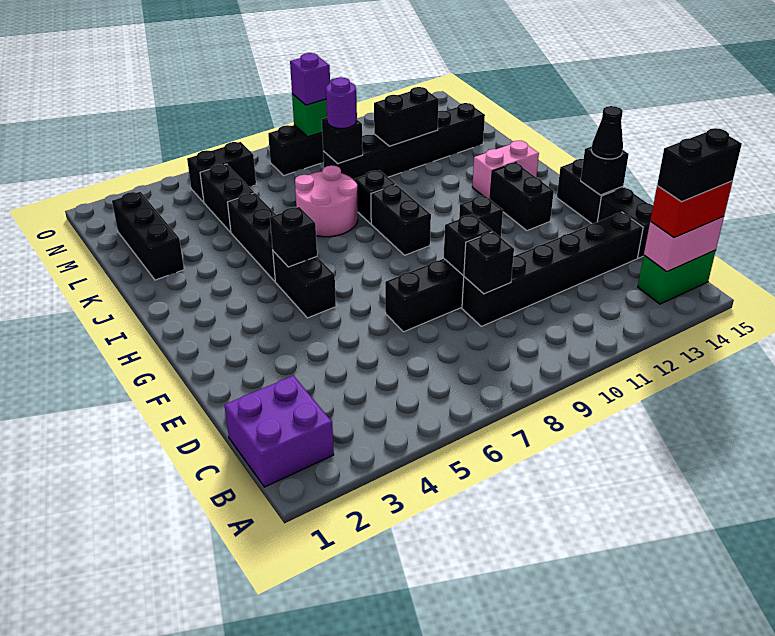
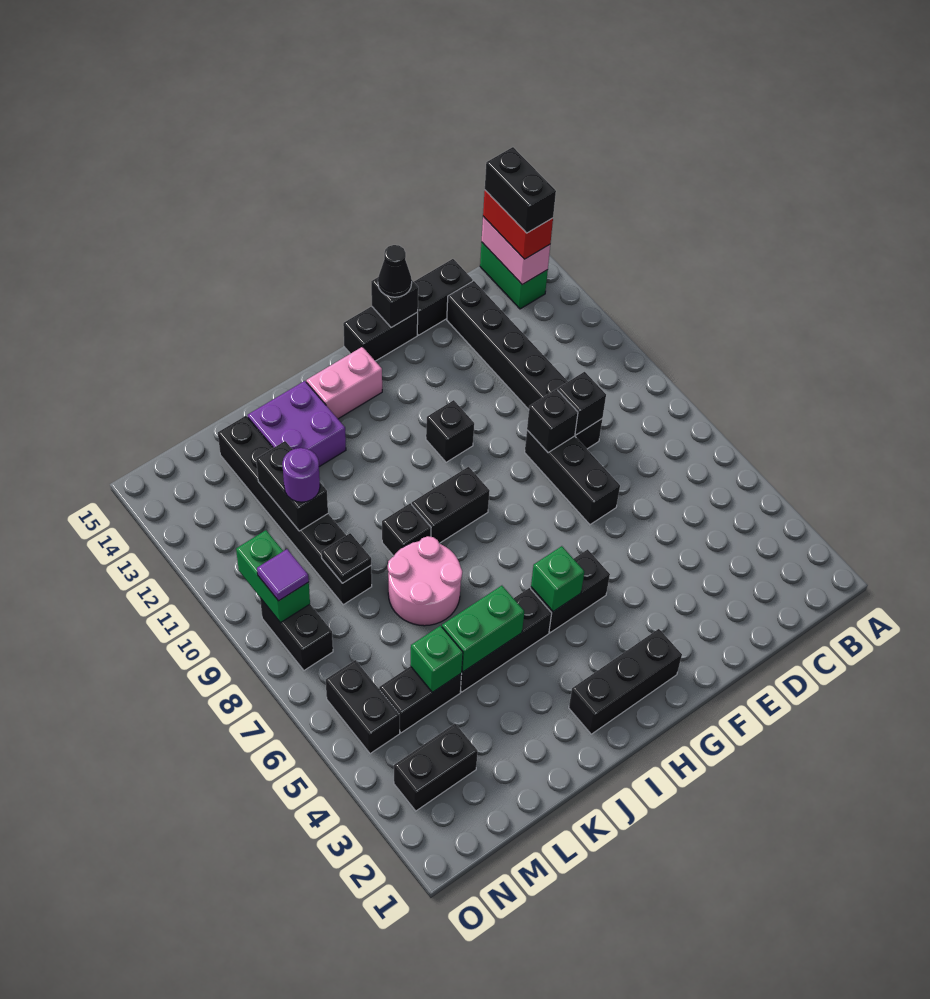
purple 2x2 brick [224,376,334,487] -> purple 2x2 brick moved to [248,381,346,467]
black 1x2 brick [490,163,554,230] -> black 1x2 brick moved to [394,724,478,811]
black 1x1 brick [270,207,317,267] -> green 1x1 brick [531,546,584,612]
pink 1x2 brick [472,141,539,199] -> pink 1x2 brick turned to [306,347,382,419]
none -> green 1x2 brick [442,586,524,672]
black 1x3 brick [112,192,184,280] -> black 1x3 brick moved to [569,629,682,734]
none -> green 1x1 brick [410,626,463,692]
black 1x1 brick [322,118,363,164] -> black 1x1 plate [321,533,371,583]
purple 1x1 round brick [326,77,356,129] -> purple 1x1 round brick moved to [282,448,320,502]
purple 1x1 brick [290,53,330,105] -> purple 1x1 tile [257,549,309,601]

